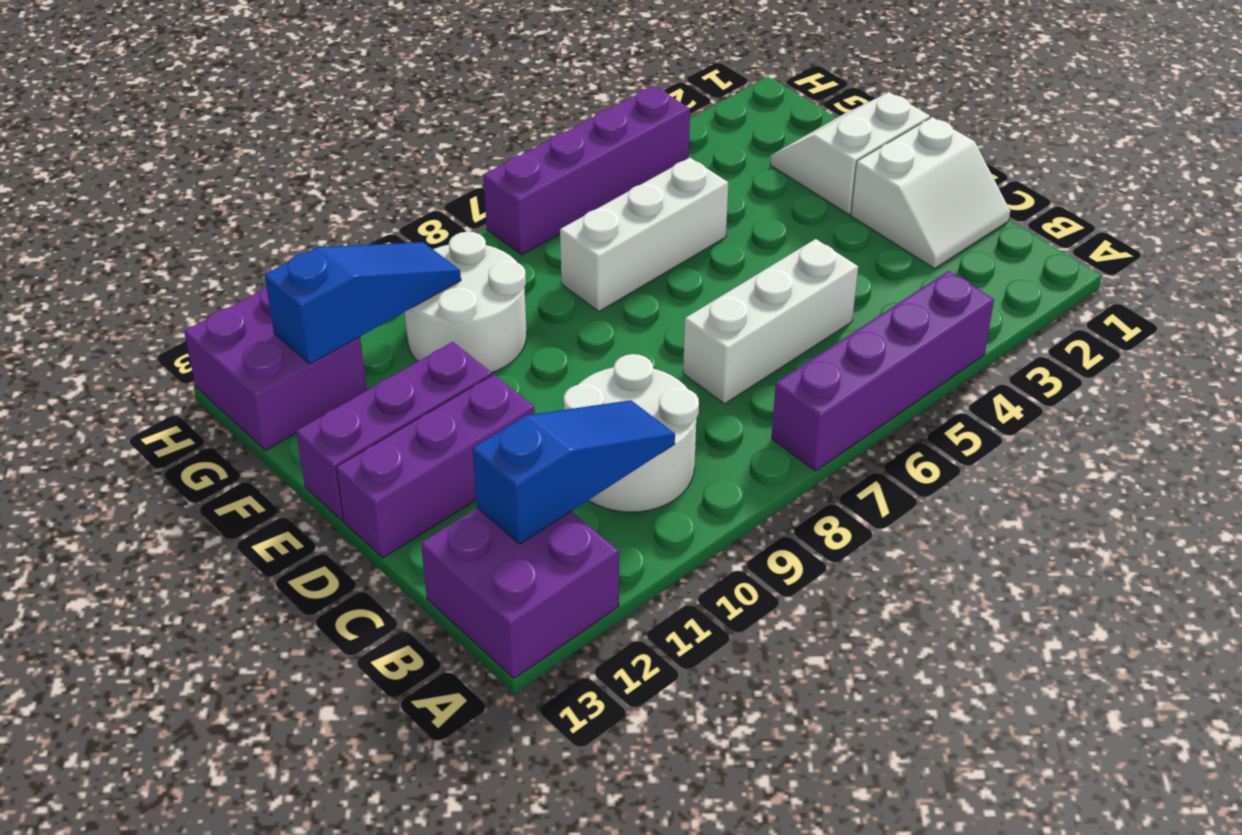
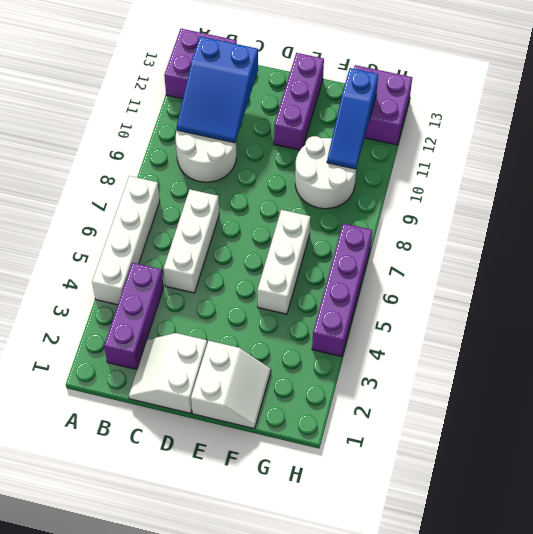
purple 1x4 brick [771,271,994,471] -> white 1x4 brick [92,176,160,305]
blue 1x3 slope [472,400,675,544] -> blue 2x3 slope [177,37,258,143]
purple 1x3 brick [336,375,535,558] -> purple 1x3 brick moved to [104,263,164,369]

